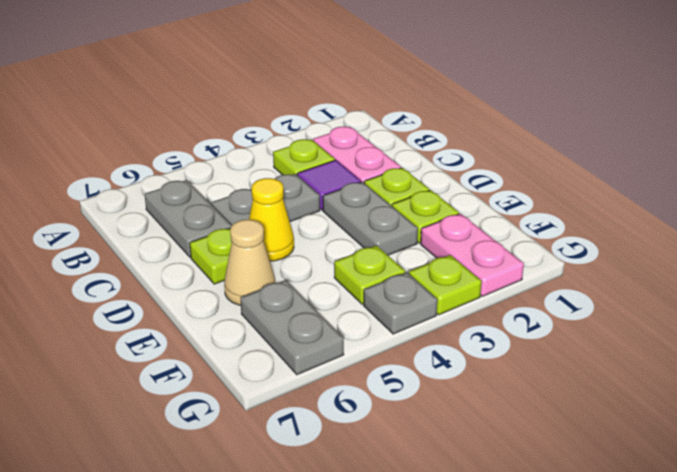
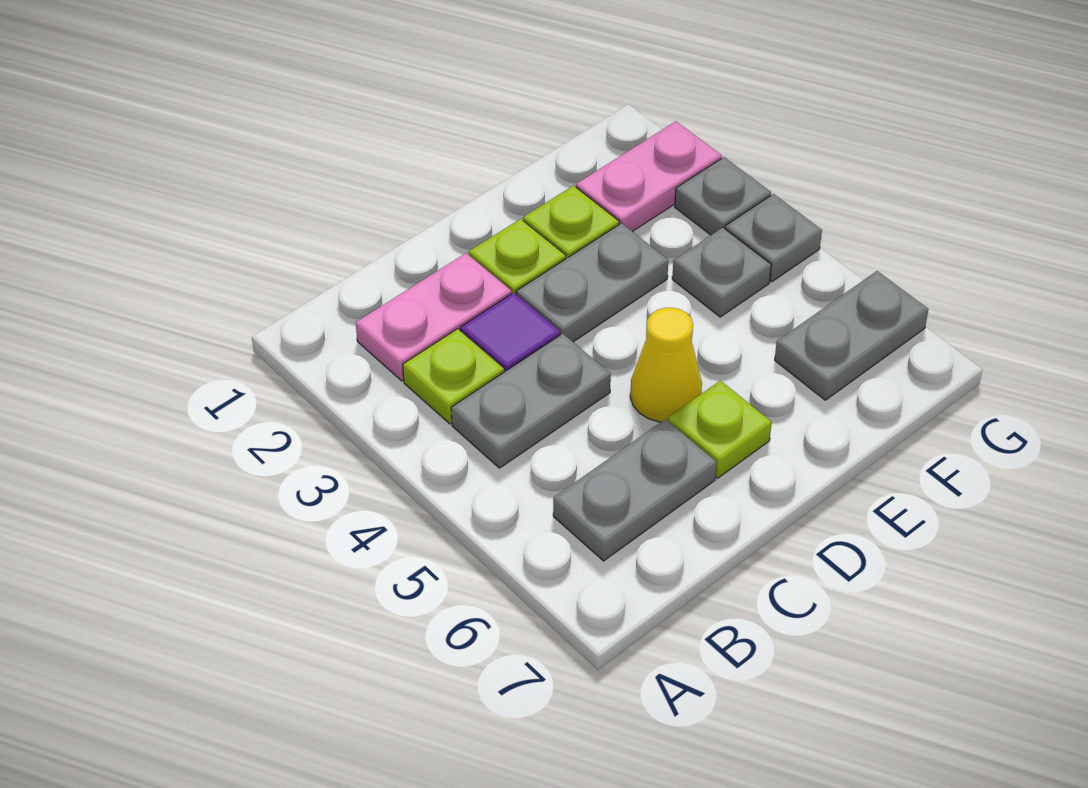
grey 1x2 plate [212,174,320,225] -> grey 1x2 plate turned to [451,334,611,468]
tan 1x1 cone [224,219,275,305] -> none
lime 1x1 plate [334,246,405,304] -> grey 1x1 plate [672,228,771,317]
lime 1x1 plate [409,255,481,315] -> grey 1x1 plate [675,157,771,235]

